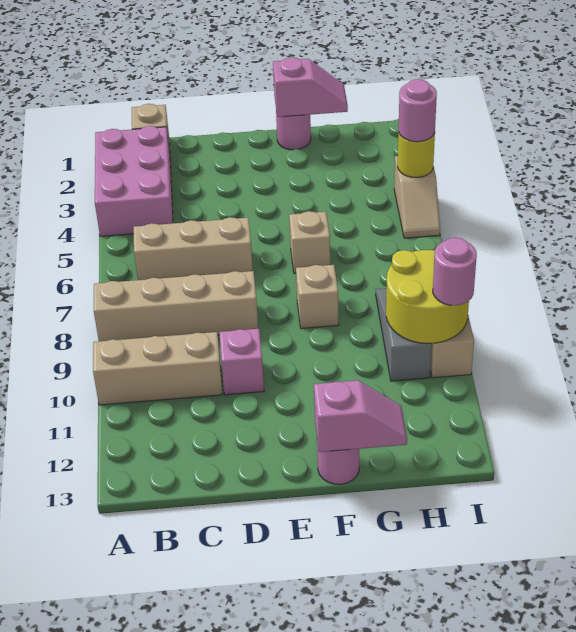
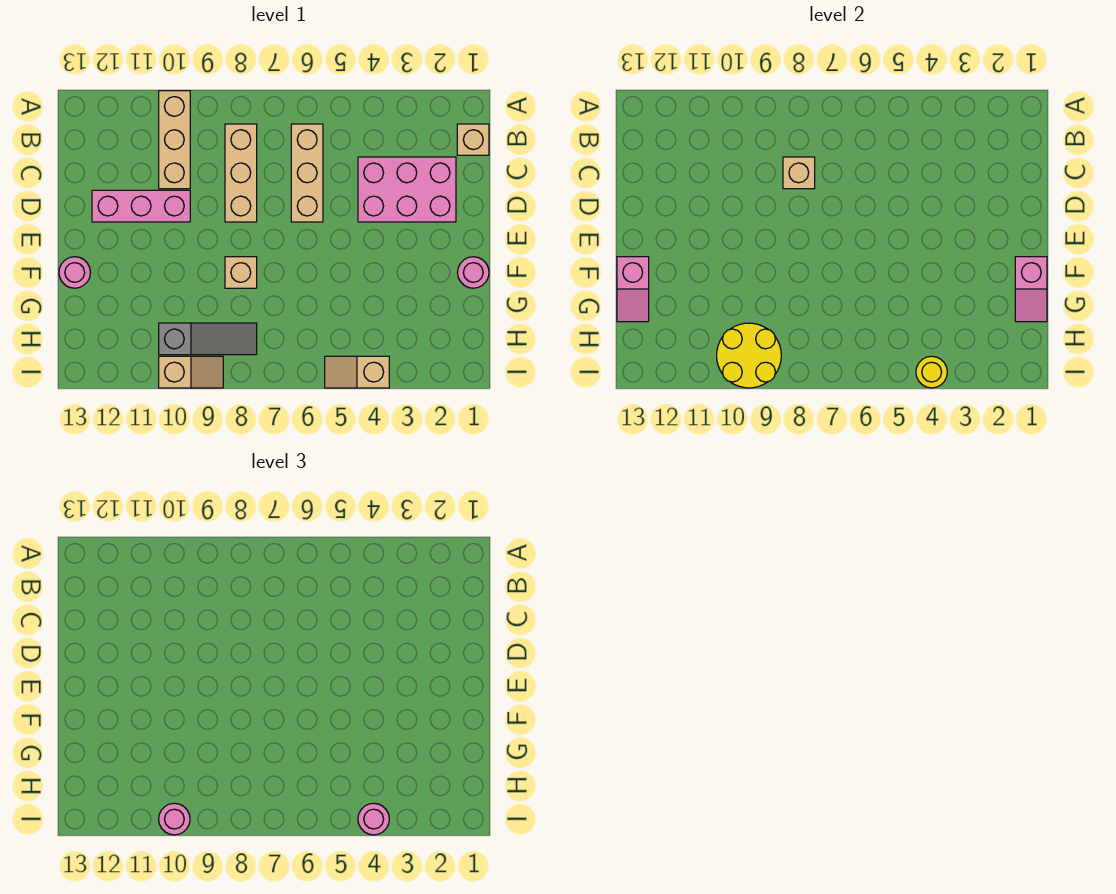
pink 2x3 brick [95,126,173,236] -> pink 2x3 brick moved to [358,157,456,222]
tan 1x4 brick [94,271,258,341] -> tan 1x3 brick [225,124,257,222]
pink 1x1 brick [219,329,264,395] -> pink 1x3 brick [92,190,190,222]
tan 1x1 brick [289,211,330,273] -> tan 1x1 brick moved to [783,157,815,189]

